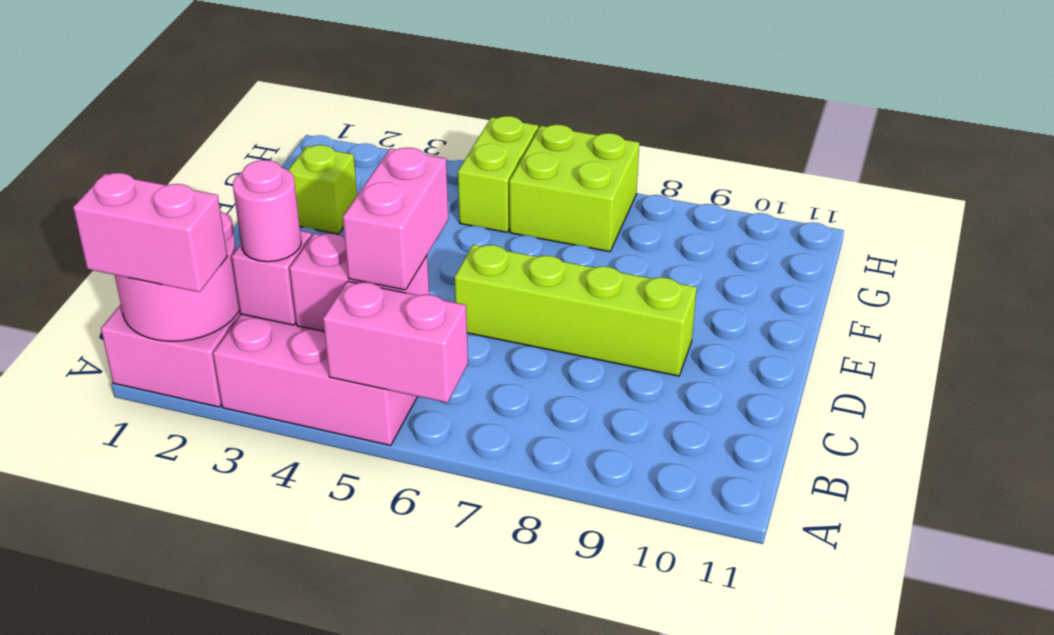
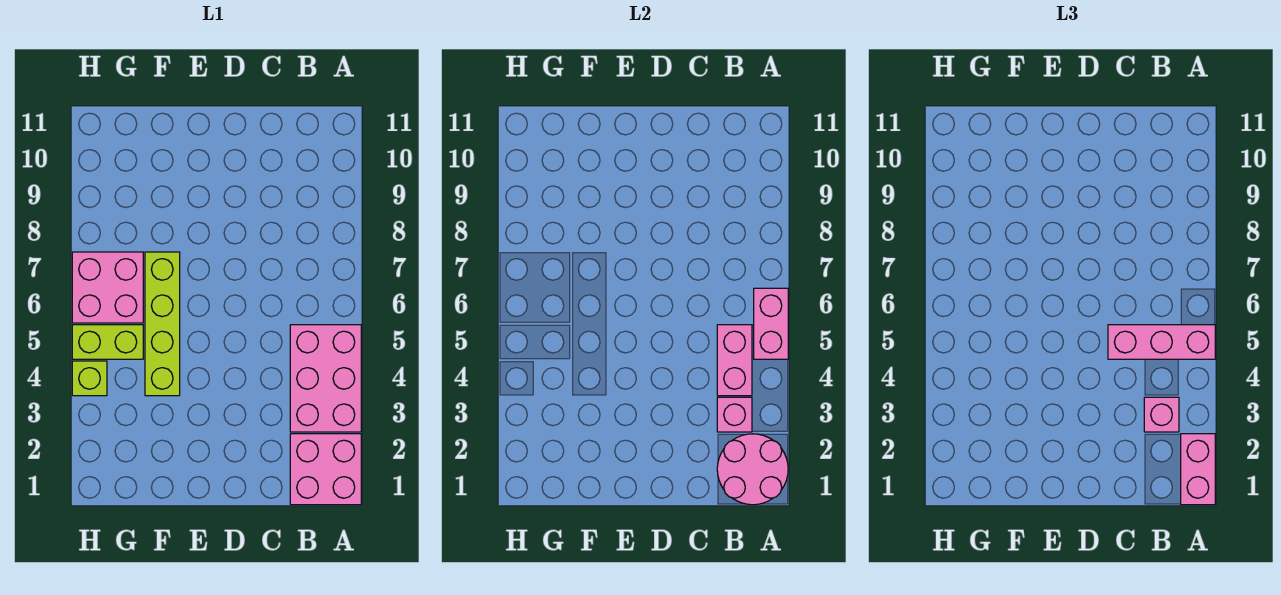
pink 1x1 round brick [233,160,301,262] -> pink 1x1 brick [1144,397,1179,432]
pink 1x2 brick [343,148,449,290] -> pink 1x3 brick [1108,325,1215,359]
lime 1x4 brick [455,245,697,376] -> lime 1x4 brick moved to [145,252,180,396]
lime 1x1 brick [288,145,357,234] -> lime 1x1 brick moved to [72,361,107,396]
lime 2x2 brick [509,125,639,252] -> pink 2x2 brick [72,252,143,323]

